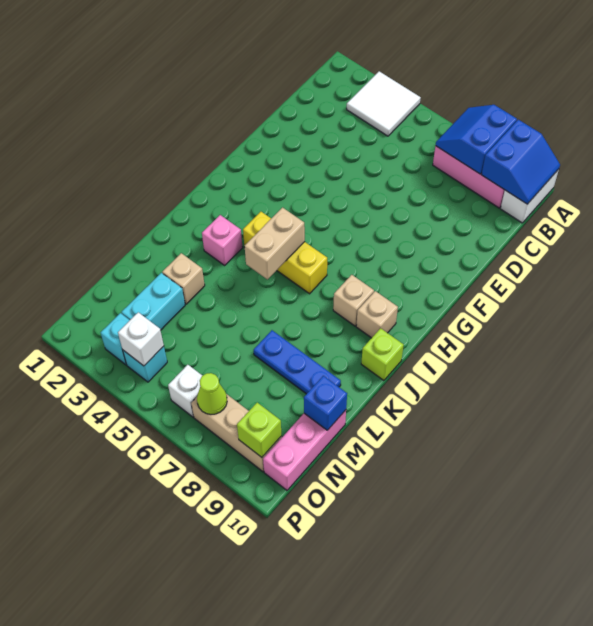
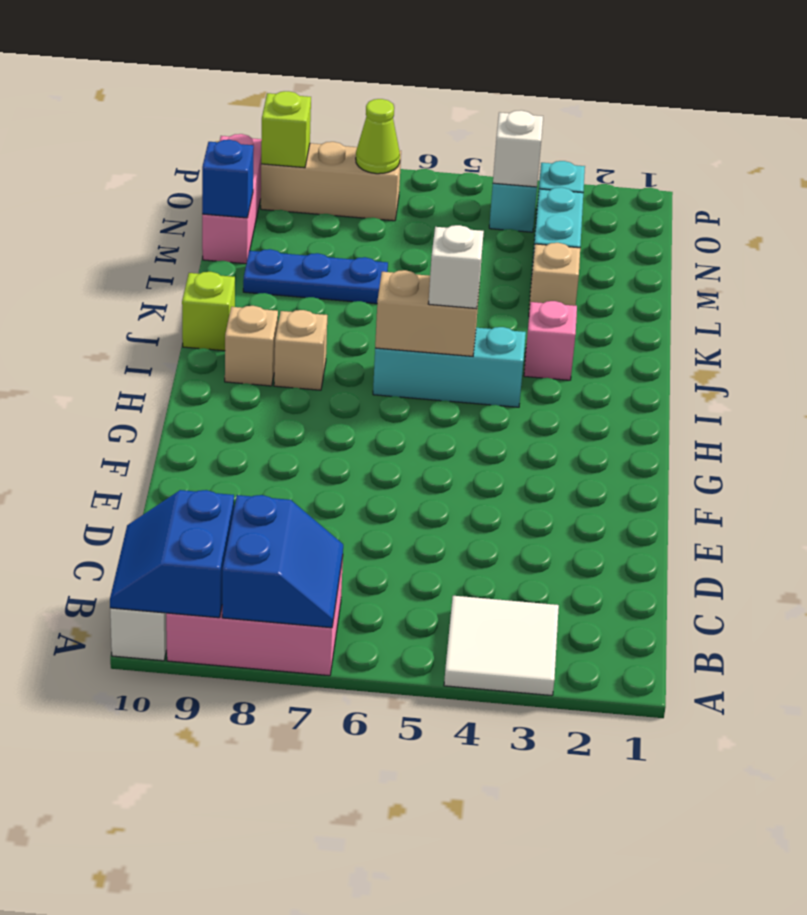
yellow 1x3 brick [243,212,327,294] -> cyan 1x3 brick [373,327,526,407]
tan 1x2 brick [244,208,305,279] -> tan 1x2 brick turned to [375,270,479,356]
white 1x1 brick [168,365,202,417] -> white 1x1 brick moved to [428,225,484,309]

